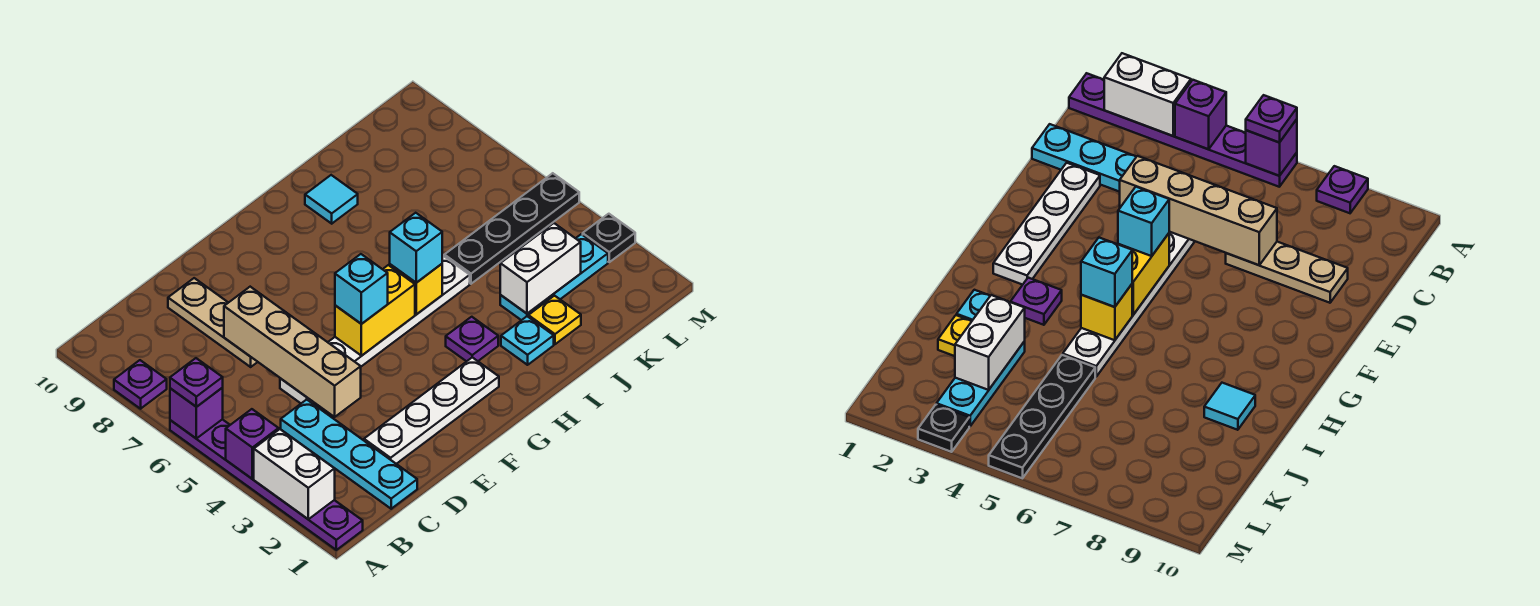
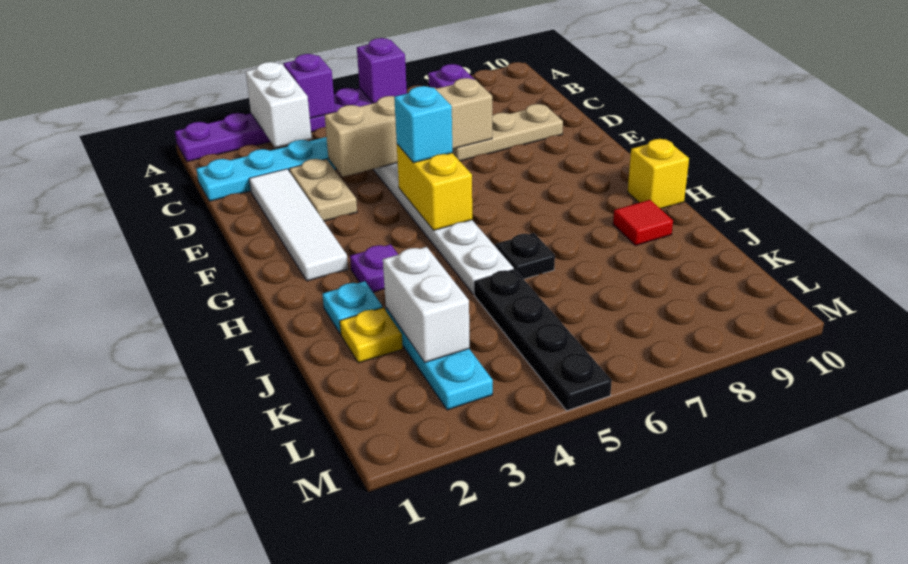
white 1x2 brick [254,429,335,519] -> white 1x2 brick turned to [246,62,312,148]
purple 1x1 plate [170,358,223,407] -> none
white 1x4 plate [364,357,499,464] -> white 1x4 tile [249,169,348,281]
none -> tan 1x2 plate [289,159,357,221]
yellow 1x1 brick [390,264,442,314] -> yellow 1x1 brick moved to [628,139,689,209]
cyan 1x1 brick [390,213,442,283] -> none
cyan 1x1 tile [305,175,358,224] -> red 1x1 tile [613,200,673,246]
black 1x1 plate [583,214,635,262] -> black 1x1 plate moved to [495,233,555,279]

